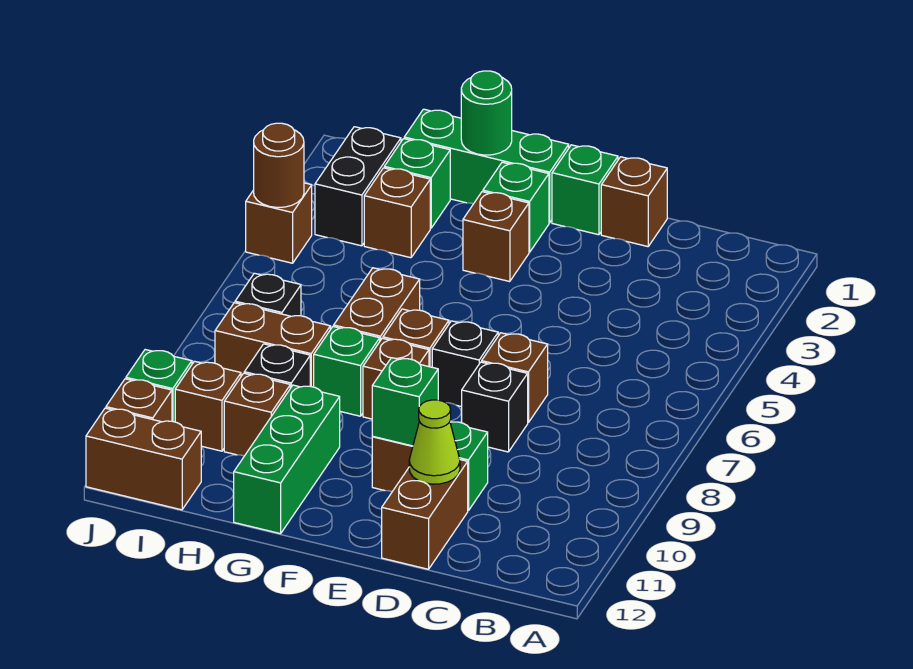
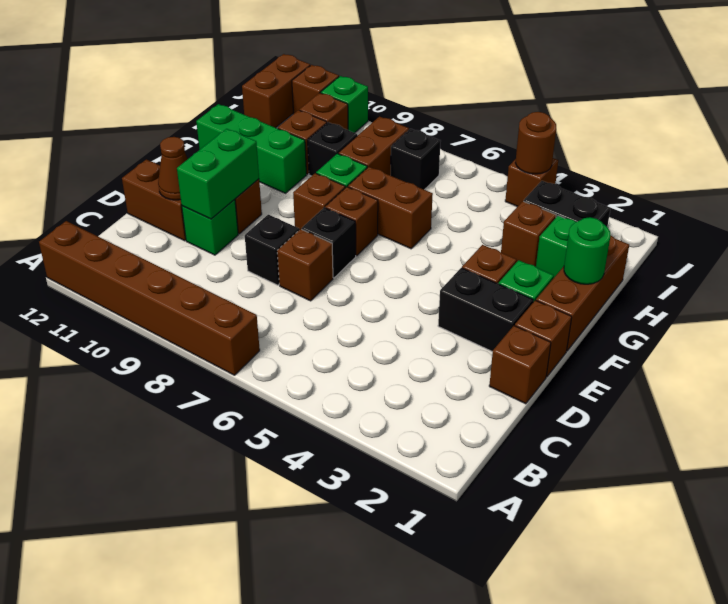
none -> brown 1x6 brick [39,221,260,375]
lime 1x1 cone [409,400,460,484] -> brown 1x1 cone [158,137,187,200]
green 1x1 brick [552,145,618,235] -> brown 1x1 brick [515,300,572,377]
none -> black 1x2 brick [438,268,533,352]
green 1x1 brick [372,358,438,446] -> green 1x2 brick [177,129,259,219]
green 1x3 brick [404,109,569,223] -> brown 1x3 brick [536,235,629,351]

